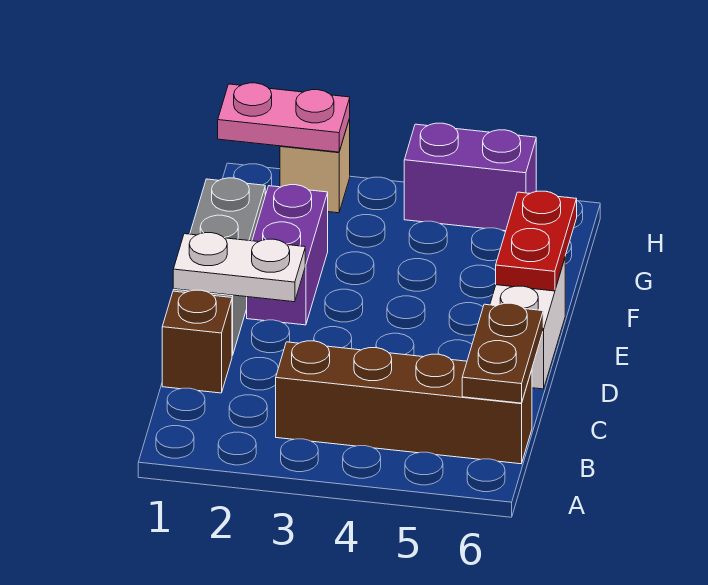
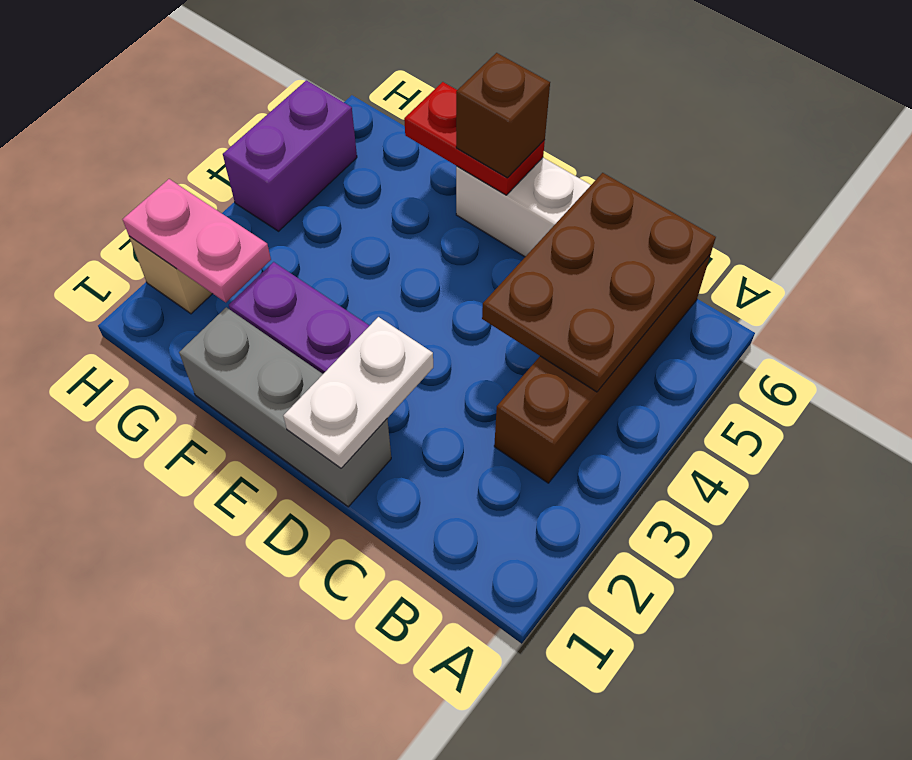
brown 1x2 plate [462,303,543,403] -> brown 2x3 plate [482,173,716,392]
brown 1x1 brick [162,290,232,393] -> brown 1x1 brick moved to [456,53,550,178]
pink 1x2 plate [218,83,350,152] -> pink 1x2 plate turned to [123,179,271,302]

